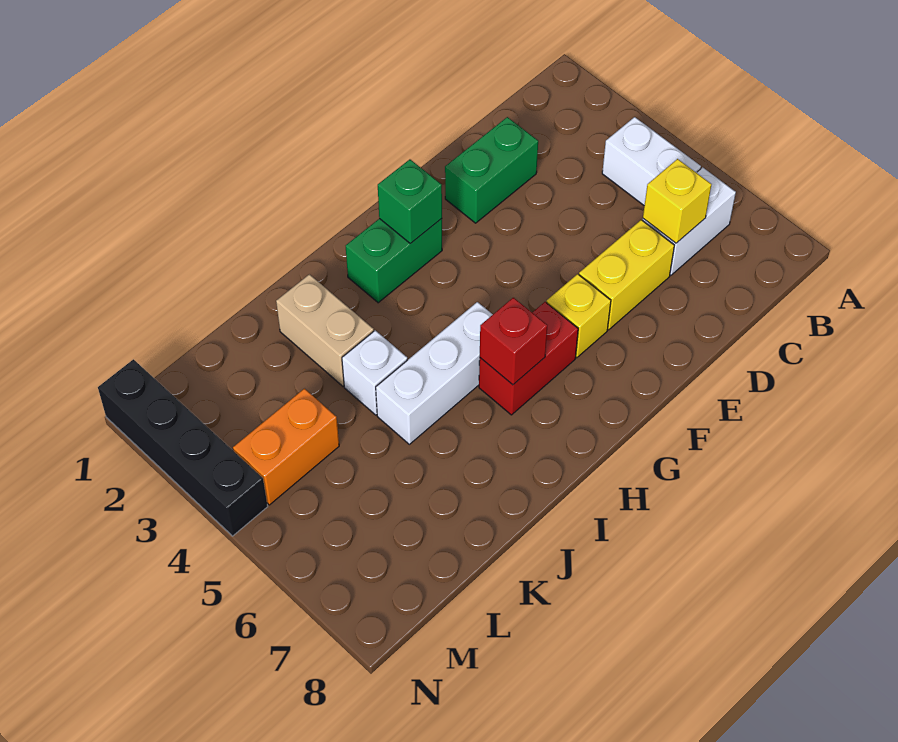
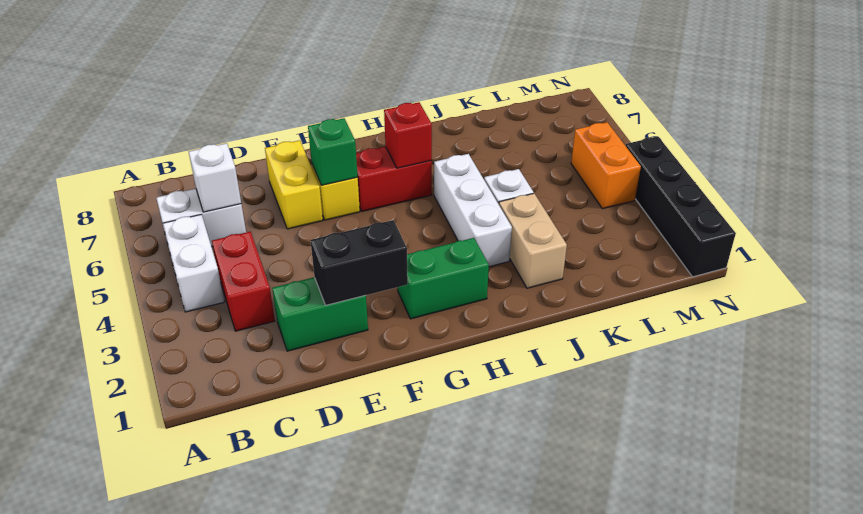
none -> red 1x2 brick [212,232,275,331]
yellow 1x1 brick [643,159,711,243] -> white 1x1 brick [189,143,241,212]
yellow 1x2 brick [579,220,674,330] -> yellow 1x2 brick turned to [265,140,323,229]
none -> black 1x2 brick [310,220,408,305]
green 1x1 brick [378,159,442,244] -> green 1x1 brick moved to [308,118,358,185]
white 1x3 brick [376,302,493,444] -> white 1x3 brick turned to [434,154,512,267]
orange 1x2 brick [233,389,339,505] -> orange 1x2 brick turned to [571,122,641,209]

